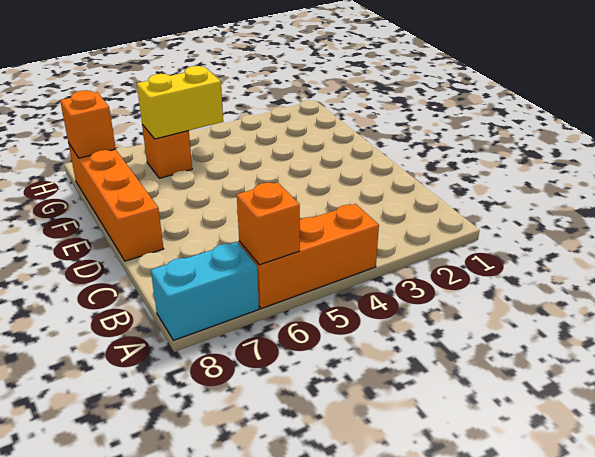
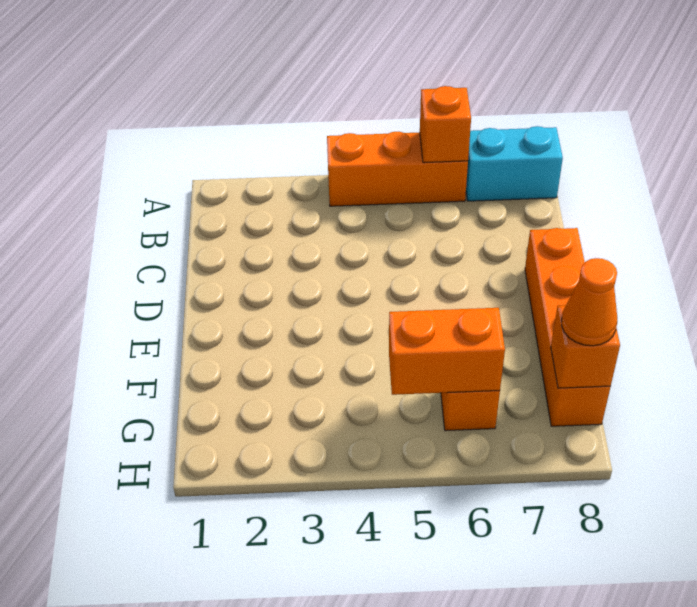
yellow 1x2 brick [137,66,223,139] -> orange 1x2 brick [389,308,505,395]
none -> orange 1x1 cone [562,258,617,346]

